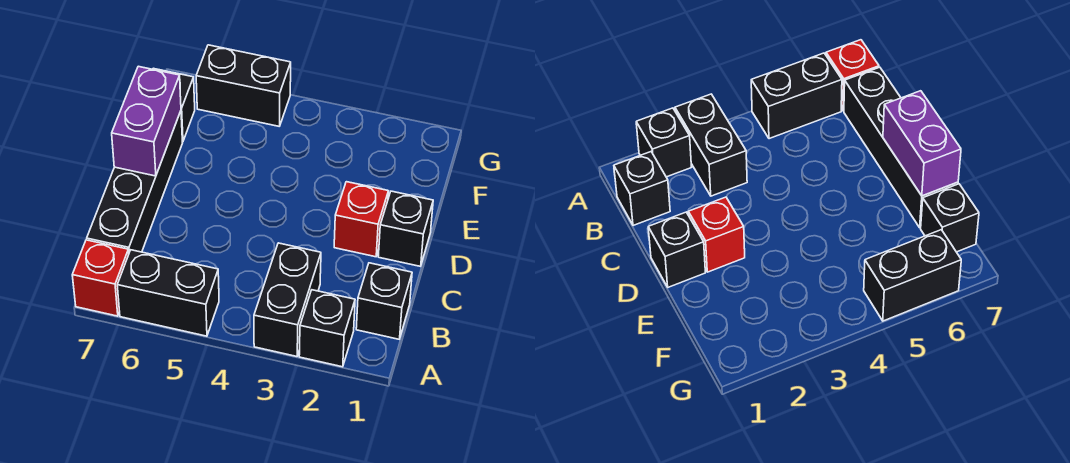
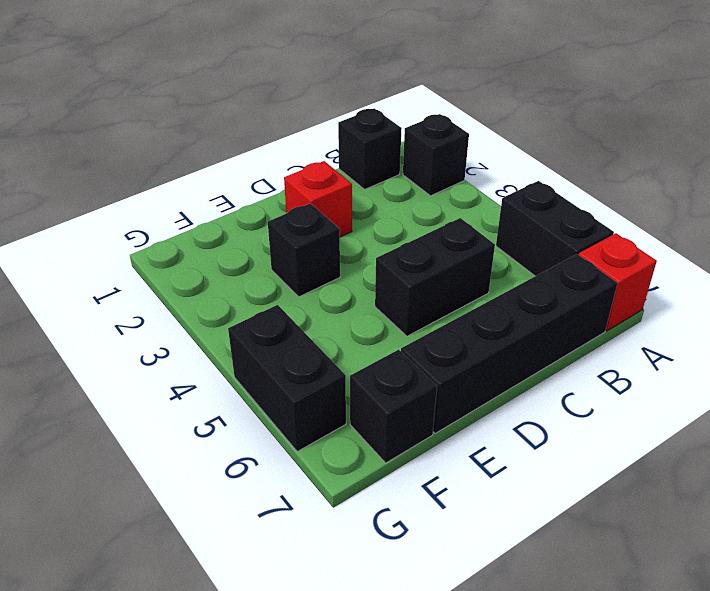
black 1x2 brick [254,243,321,356] -> black 1x2 brick moved to [375,218,495,336]
black 1x1 brick [378,191,433,266] -> black 1x1 brick moved to [268,203,340,297]
purple 1x2 brick [112,66,181,176] -> none

